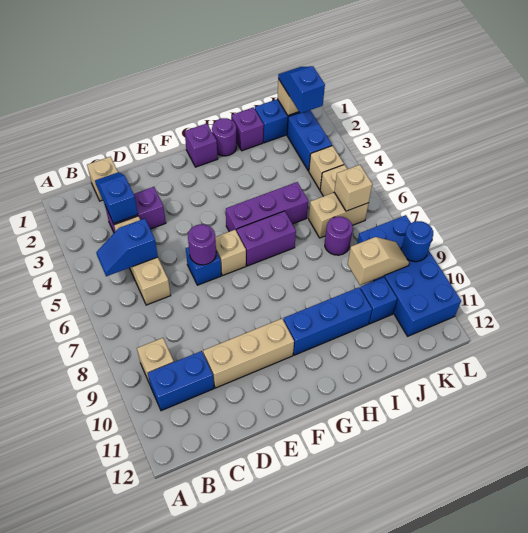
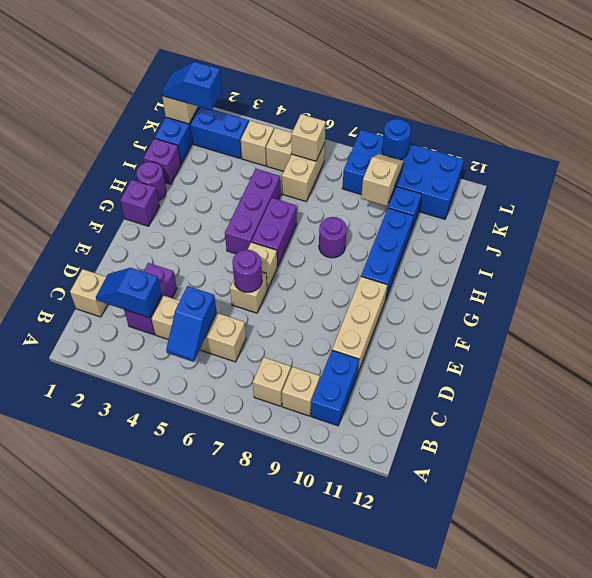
none -> tan 1x1 brick [253,357,291,406]
blue 1x1 brick [186,247,221,285] -> tan 1x1 brick [230,272,267,313]
purple 1x1 round brick [325,217,353,255] -> purple 1x1 round brick moved to [319,217,347,258]

